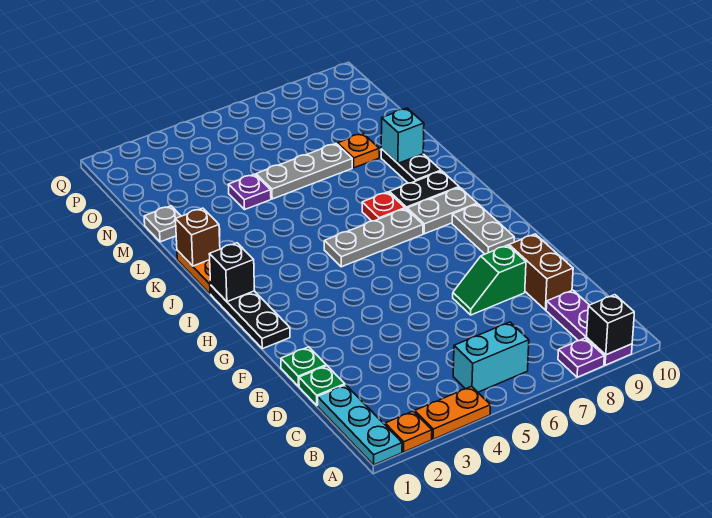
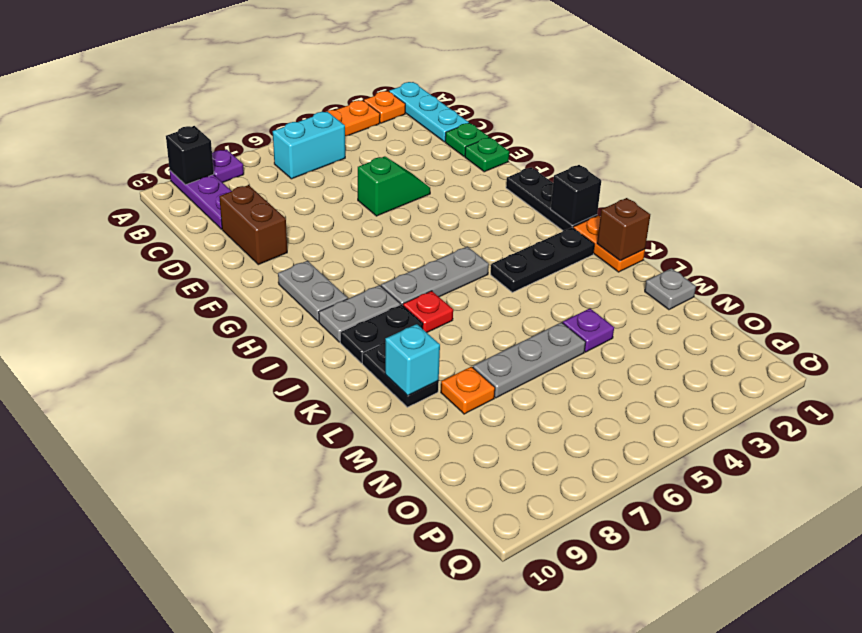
green 1x2 slope [453,245,526,315] -> green 1x2 slope moved to [358,156,430,216]
none -> black 1x3 plate [491,228,594,292]

